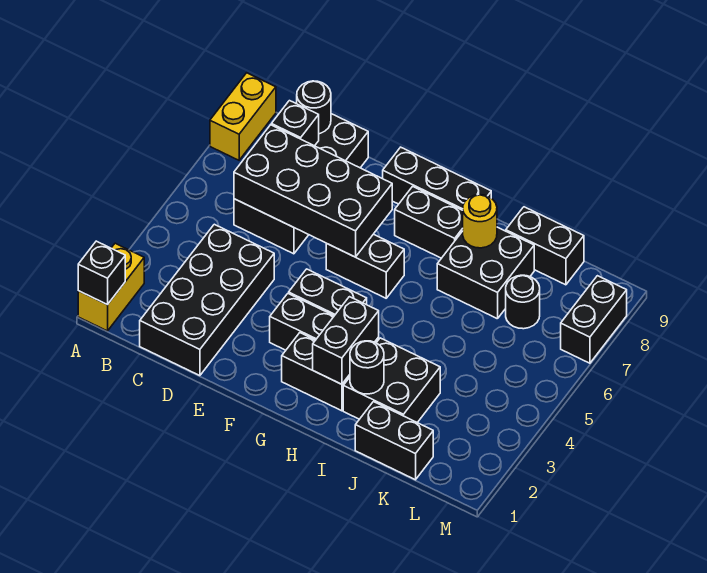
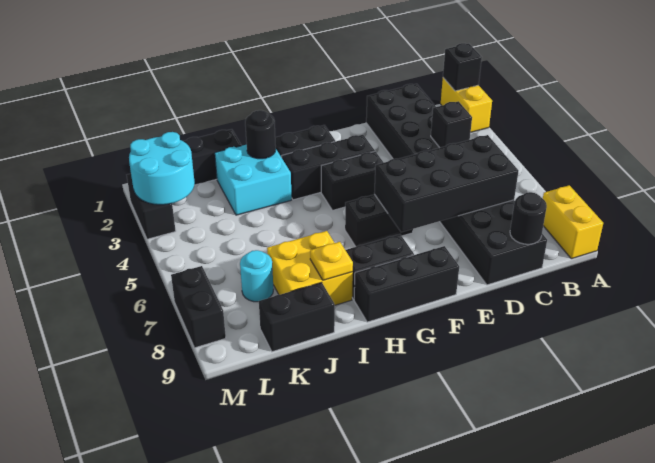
black 1x1 brick [271,101,319,146] -> black 1x1 brick moved to [431,101,472,148]
black 1x2 brick [313,297,379,384] -> black 1x2 brick moved to [127,174,176,239]
black 2x2 brick [343,338,440,423] -> cyan 2x2 brick [215,145,292,215]
black 2x2 brick [437,227,534,319] -> yellow 2x2 brick [267,231,353,305]
yellow 1x1 round brick [463,195,497,248] -> yellow 1x1 plate [310,242,353,280]
black 1x1 round brick [506,275,540,329] -> cyan 1x1 round brick [240,250,273,302]
none -> cyan 2x2 round brick [129,132,195,205]

